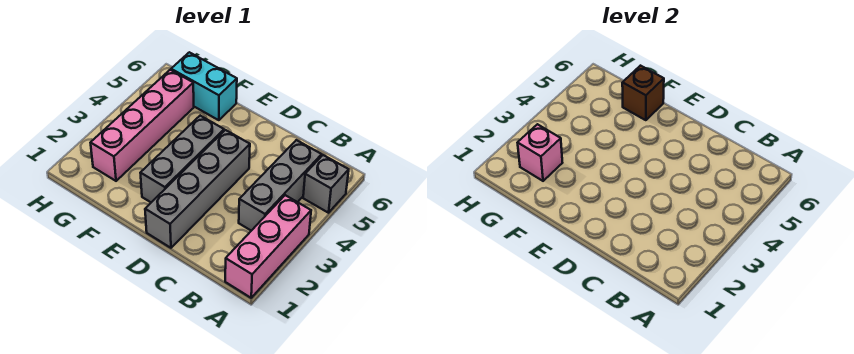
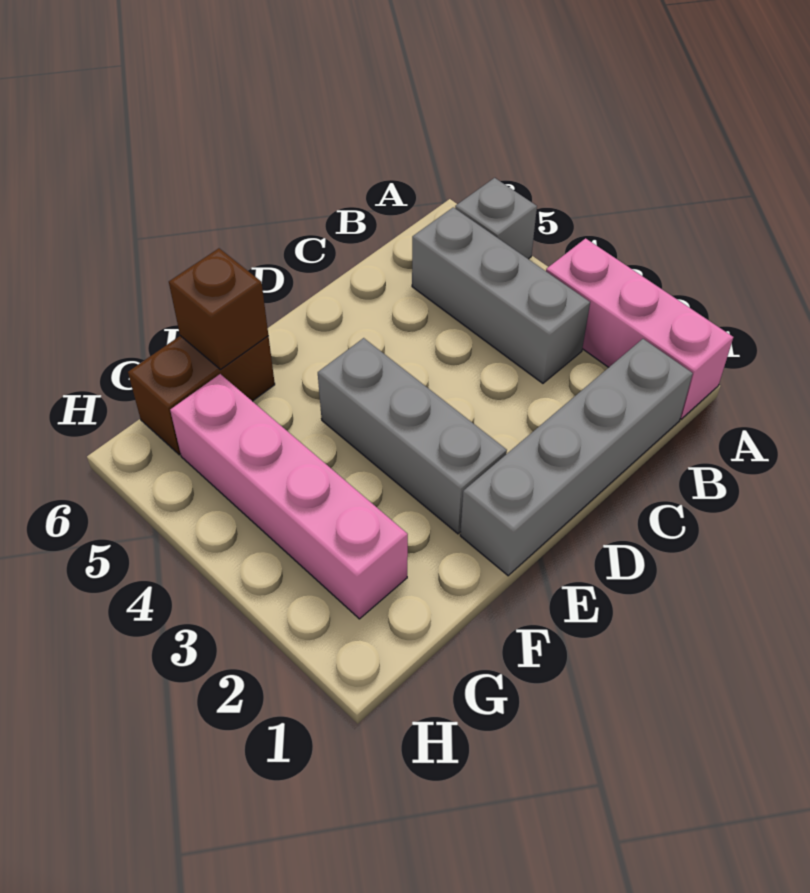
grey 1x4 brick [145,130,250,248] -> grey 1x4 brick turned to [460,339,693,576]
cyan 1x2 brick [171,52,237,120] -> brown 1x2 brick [128,336,275,455]
pink 1x1 brick [518,124,562,181] -> none

